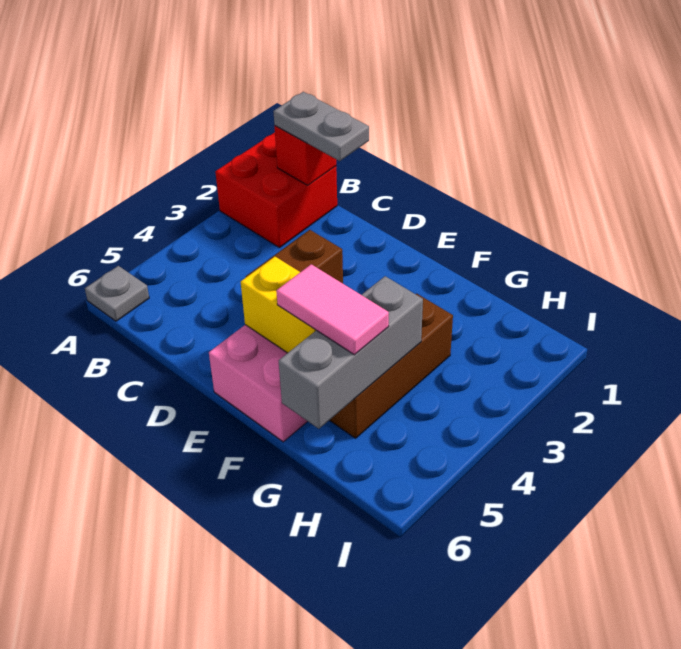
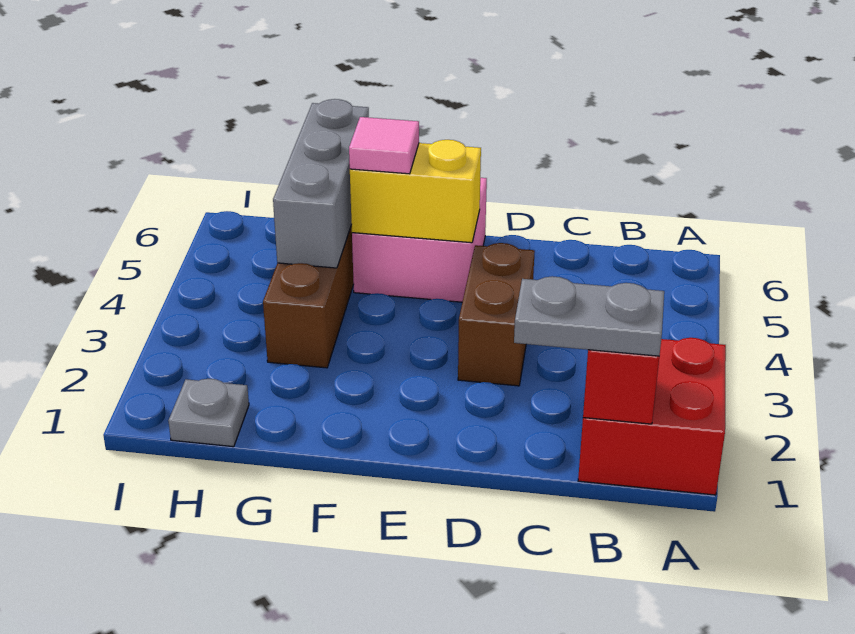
grey 1x1 plate [85,266,149,321] -> grey 1x1 plate moved to [168,379,249,447]
pink 1x2 tile [276,264,389,355] -> pink 1x1 tile [349,117,419,174]

